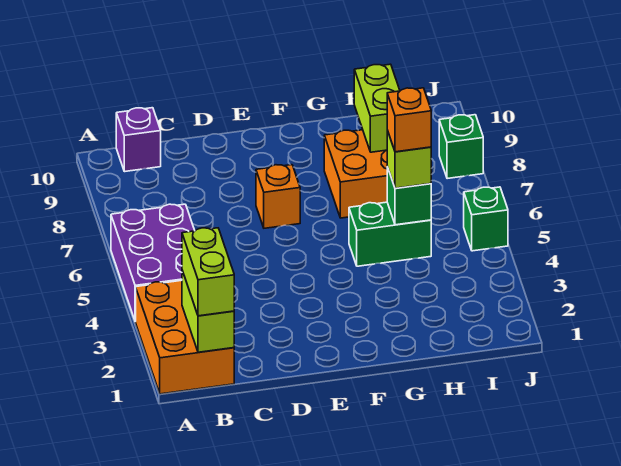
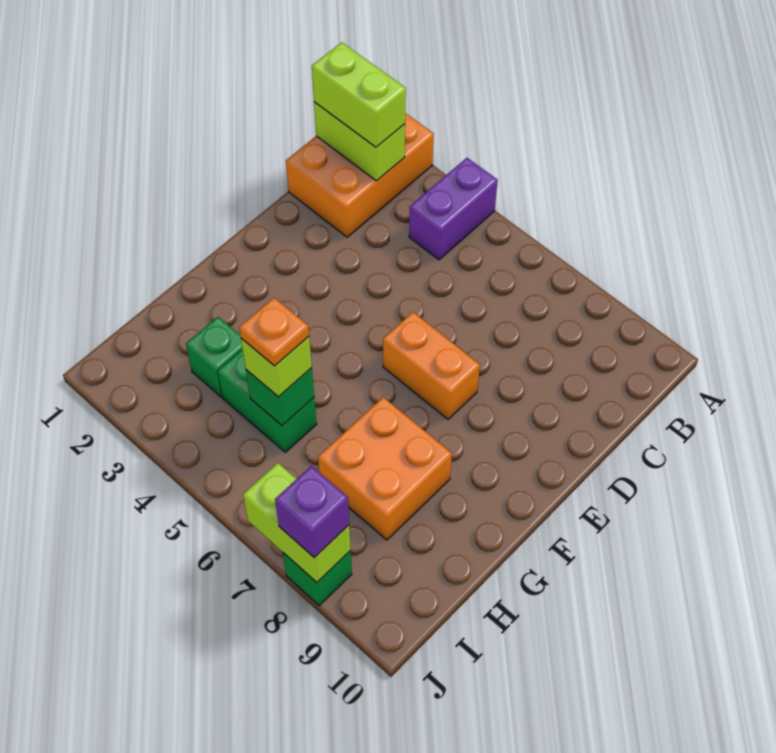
orange 2x3 brick [136,280,234,394] -> orange 2x3 brick turned to [286,113,434,237]
purple 2x3 brick [111,204,195,322] -> purple 1x2 brick [409,158,498,260]
purple 1x1 brick [116,108,161,172] -> purple 1x1 brick moved to [275,466,349,557]
orange 1x1 brick [256,165,300,228] -> orange 1x2 brick [383,312,480,419]
green 1x2 brick [349,202,431,266] -> green 1x2 brick turned to [218,350,317,452]
orange 1x1 brick [387,88,431,152] -> orange 1x1 plate [239,298,309,366]
lime 1x2 brick [354,64,400,152] -> lime 1x2 brick moved to [243,463,351,582]
green 1x1 brick [464,187,508,251] -> green 1x1 brick moved to [186,317,242,397]

